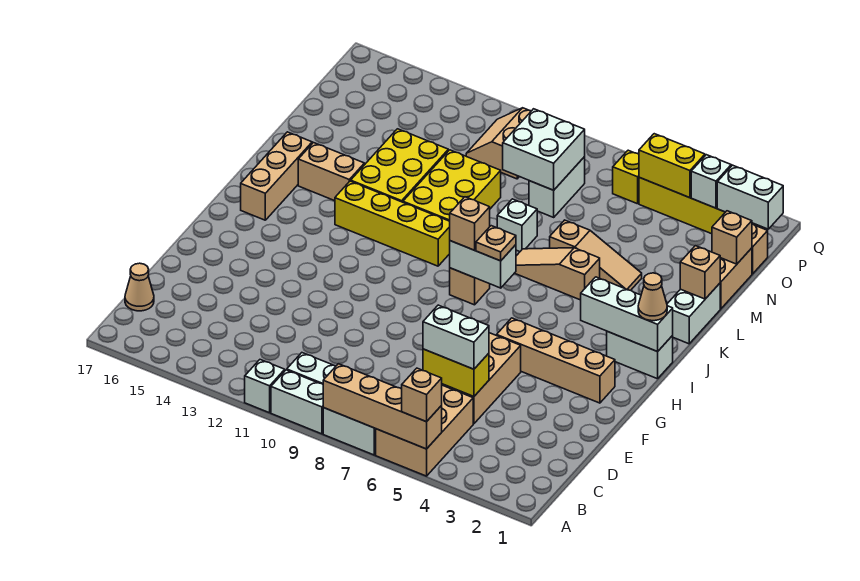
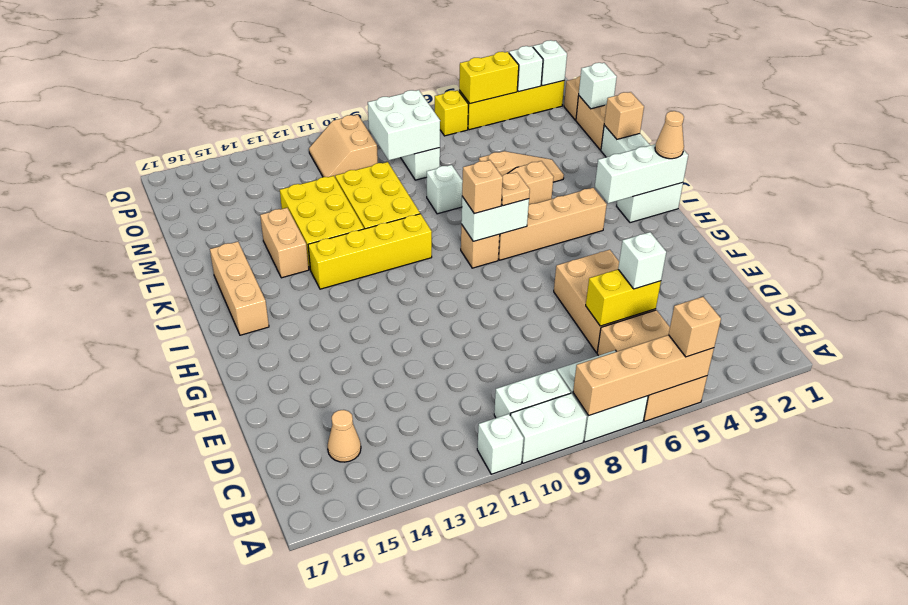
tan 1x1 cone [125,263,154,311] -> tan 1x1 cone moved to [328,410,361,462]
white 1x2 brick [423,305,489,369] -> white 1x1 brick [618,232,666,289]
tan 1x4 brick [497,318,615,403] -> tan 1x4 brick moved to [498,188,607,260]
tan 1x2 brick [298,143,364,201] -> tan 1x2 brick turned to [260,208,309,278]
tan 1x1 brick [712,211,752,264] -> white 1x1 brick [579,63,617,109]
white 1x2 brick [717,165,783,229] -> white 1x1 brick [533,40,567,86]

